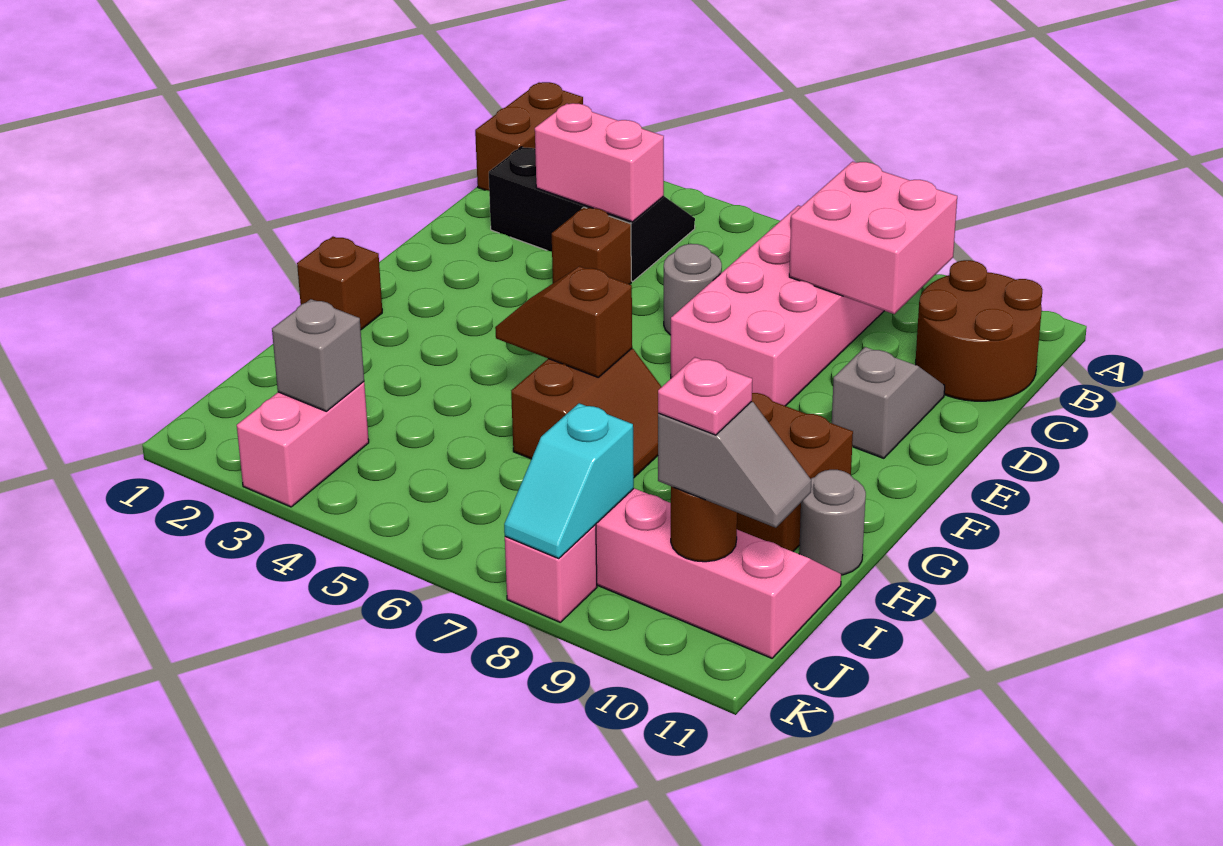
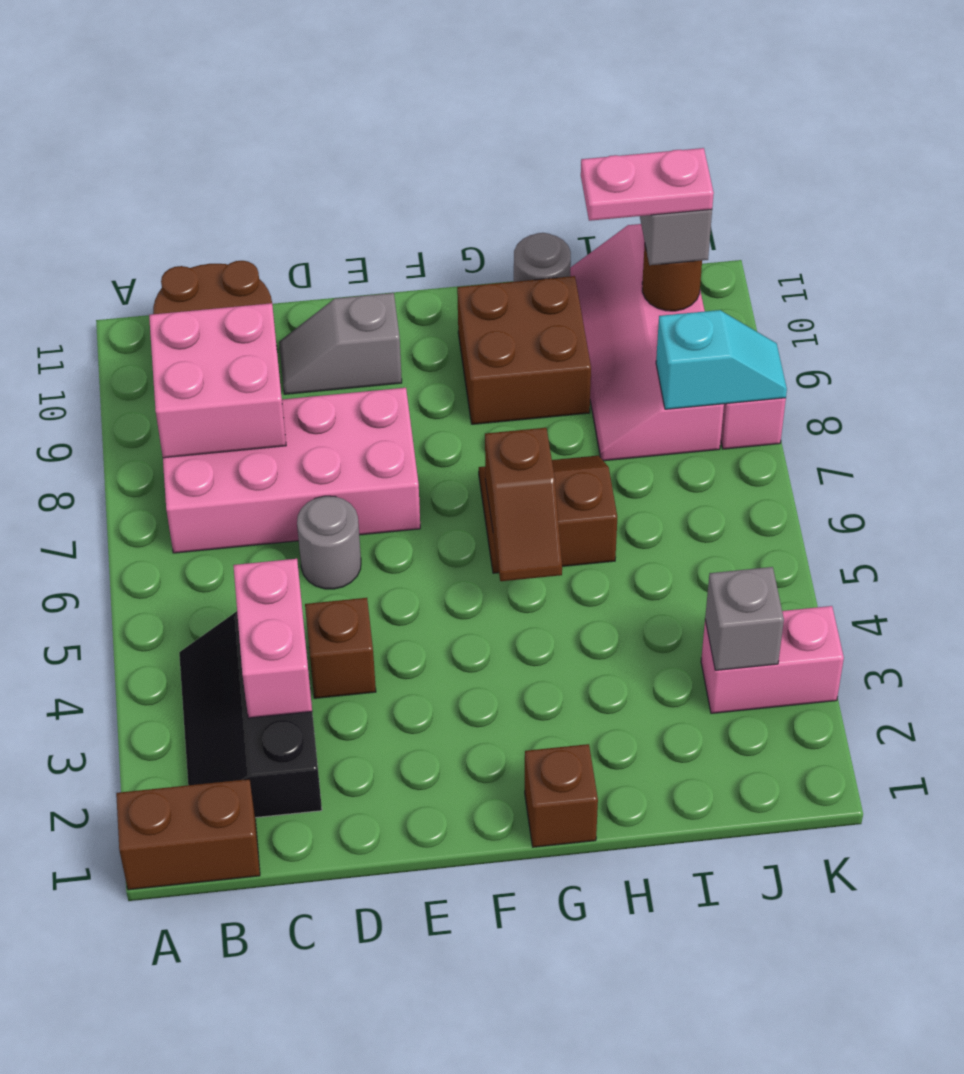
pink 1x1 plate [658,357,752,435] -> pink 1x2 plate [581,148,714,221]

